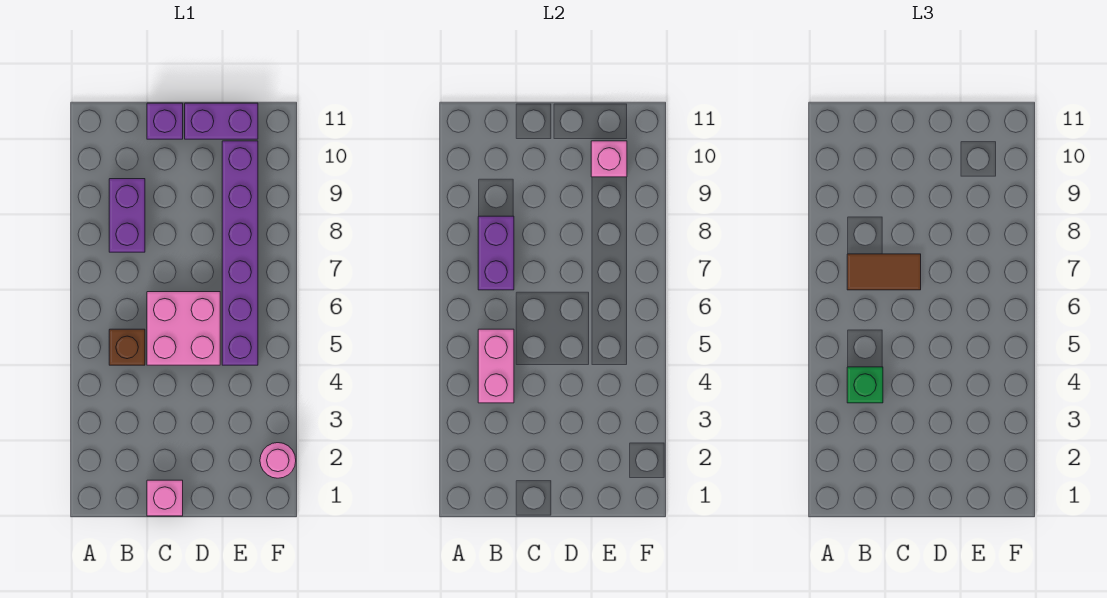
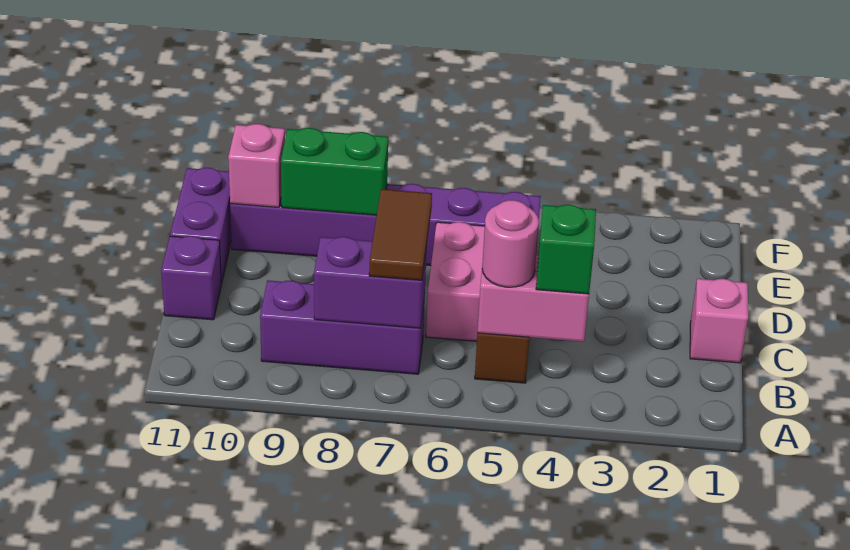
purple 1x2 brick [109,179,145,252] -> purple 1x3 brick [260,280,425,374]
none -> green 1x2 brick [281,128,388,215]
pink 1x1 round brick [260,443,296,478] -> pink 1x1 round brick moved to [482,200,539,287]

